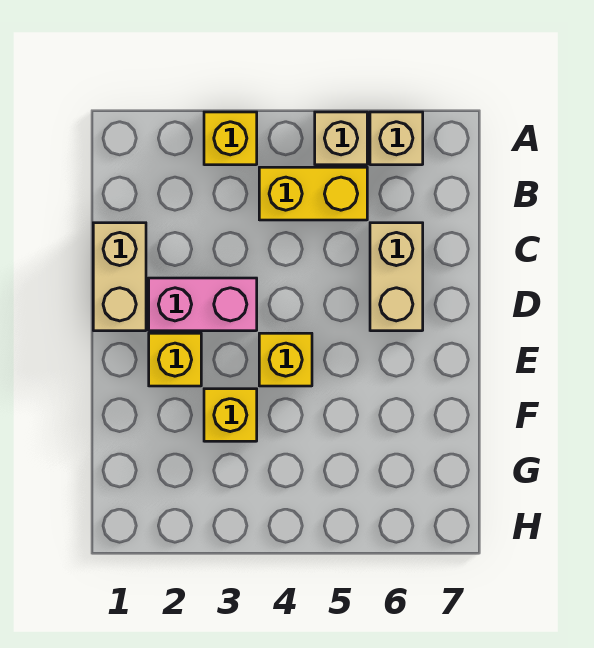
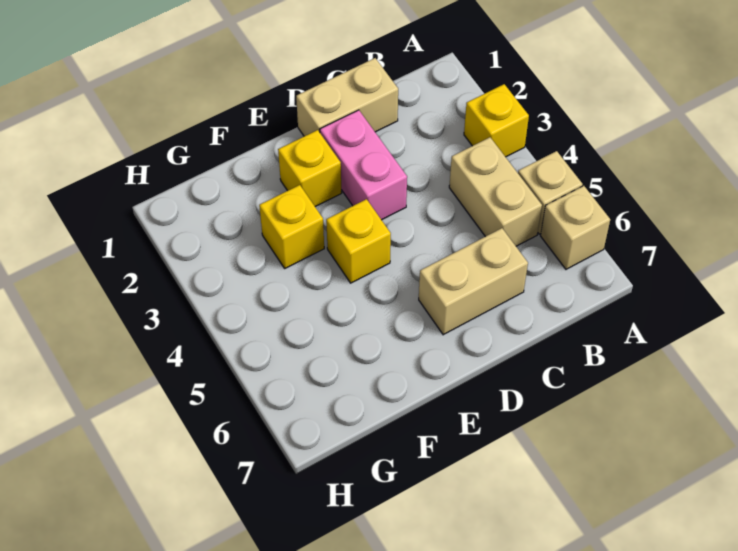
yellow 1x2 brick [259,167,367,220] -> tan 1x2 brick [449,137,542,246]

